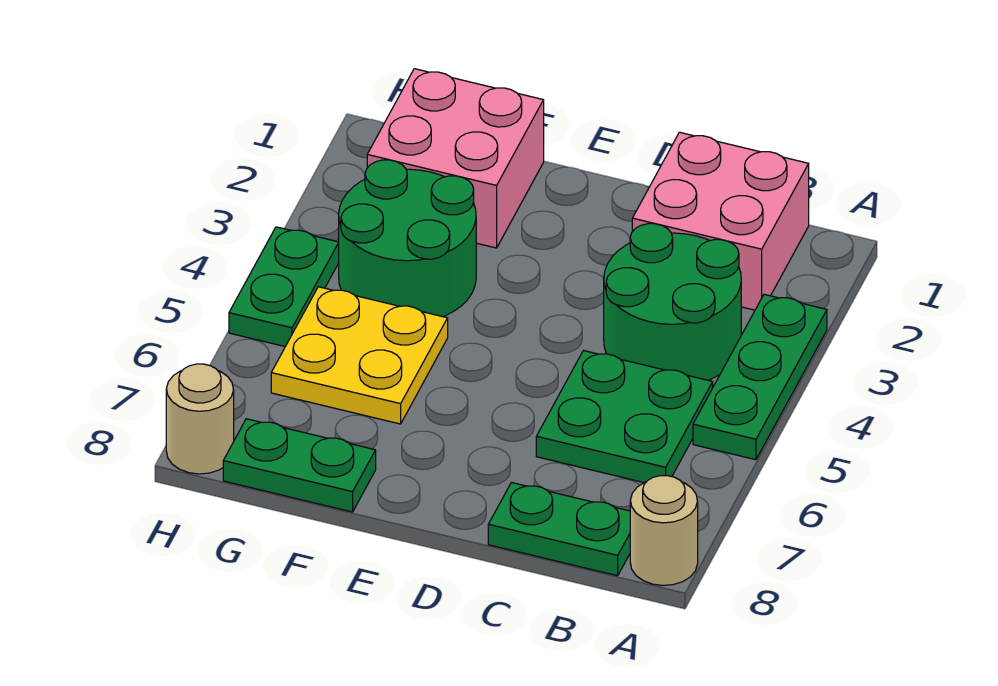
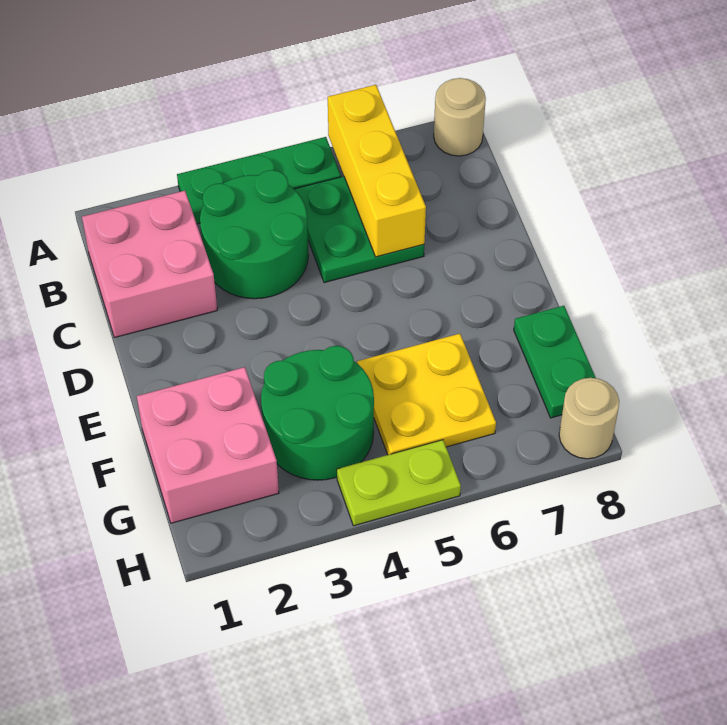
none -> yellow 1x3 brick [328,85,426,257]
green 1x2 plate [488,483,630,576] -> none
green 1x2 plate [229,227,339,347] -> lime 1x2 plate [337,440,461,526]

